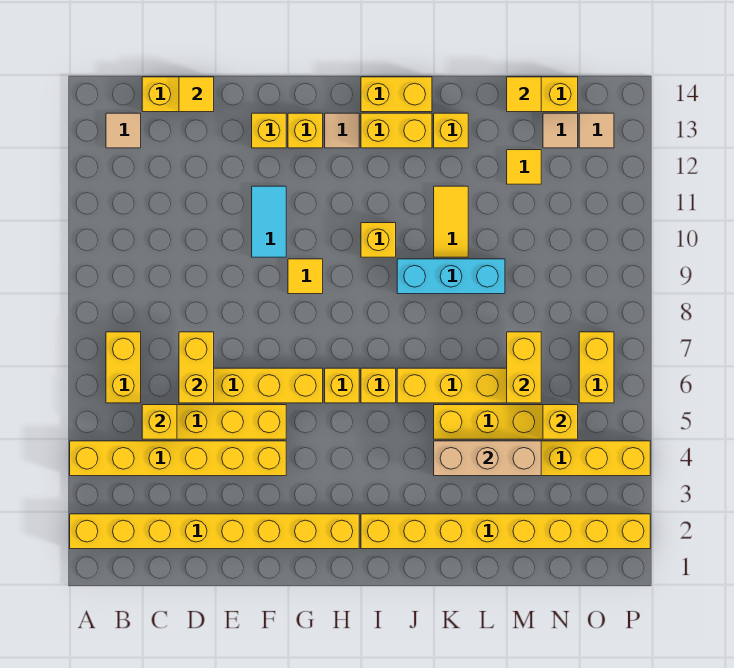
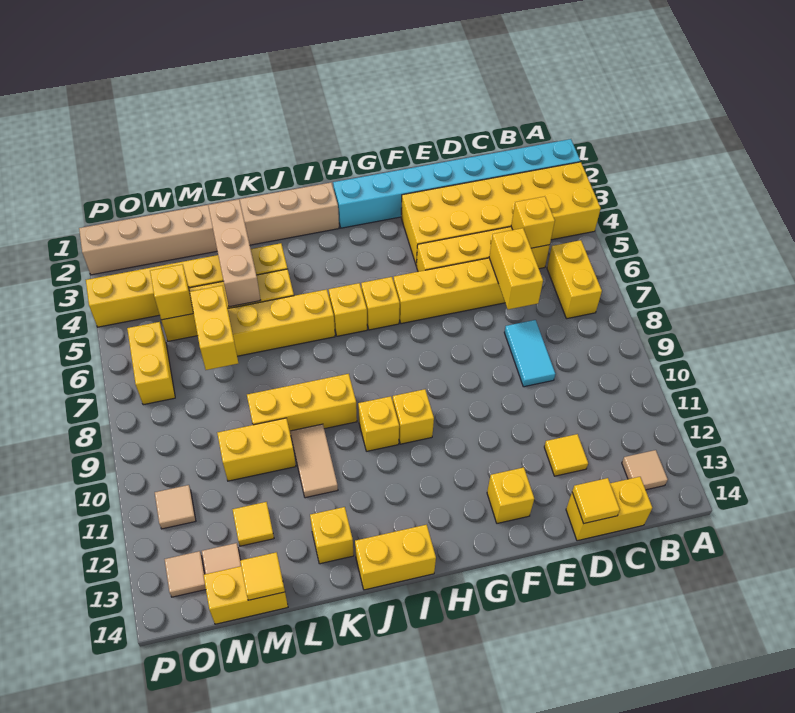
yellow 1x8 brick [70,514,359,549] -> cyan 1x8 brick [333,139,580,228]
yellow 1x6 brick [70,441,286,476] -> yellow 2x6 brick [401,162,601,266]
cyan 1x2 tile [252,186,286,257] -> cyan 1x2 tile moved to [504,320,555,387]
yellow 1x1 tile [288,259,323,294] -> yellow 1x1 tile moved to [544,434,588,476]
yellow 1x1 brick [288,113,323,148] -> yellow 1x1 brick moved to [393,389,434,444]
tan 1x1 tile [325,113,359,148] -> tan 1x1 tile moved to [155,485,196,529]
yellow 1x8 brick [361,514,650,549] -> tan 1x8 brick [79,183,339,275]
yellow 1x2 brick [361,113,432,148] -> yellow 1x2 brick moved to [217,418,296,481]
cyan 1x3 brick [397,259,505,294] -> yellow 1x3 brick [247,374,357,435]
tan 1x3 brick [434,441,541,476] -> tan 1x3 brick turned to [208,199,261,307]
yellow 1x2 tile [434,186,468,257] -> tan 1x2 tile [290,424,338,498]

